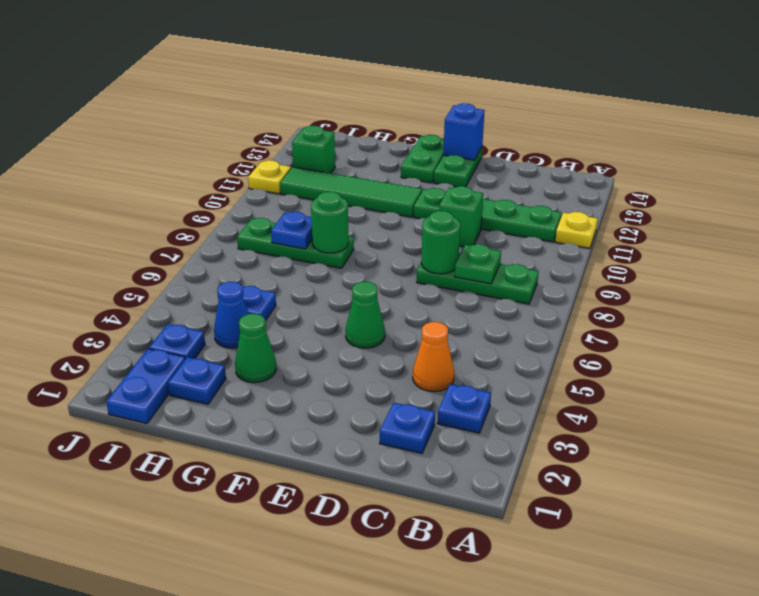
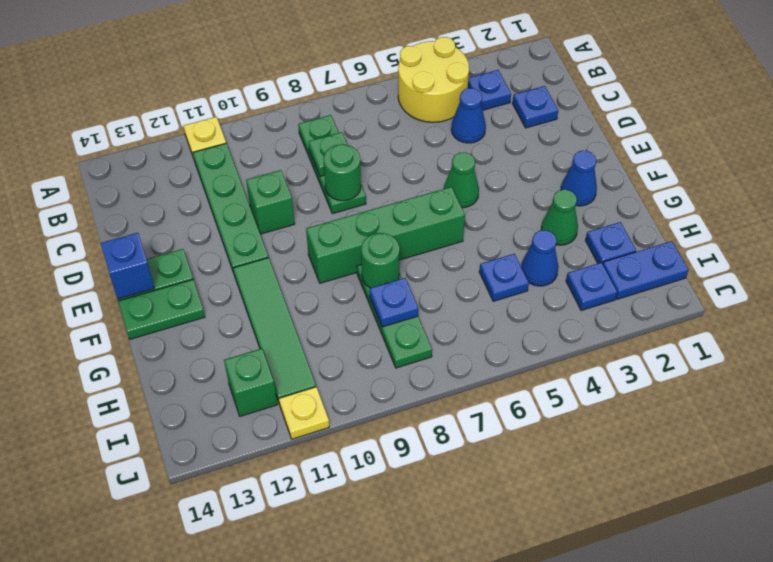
none -> yellow 2x2 round brick [398,37,469,122]
orange 1x1 cone [413,322,454,392] -> blue 1x1 cone [451,88,486,143]
none -> blue 1x1 cone [561,151,597,206]
none -> green 1x4 brick [306,187,465,283]

